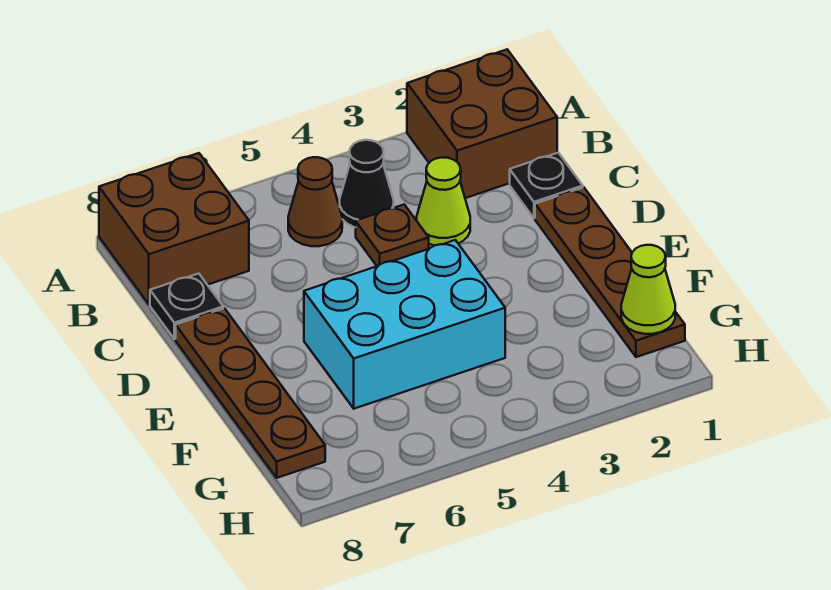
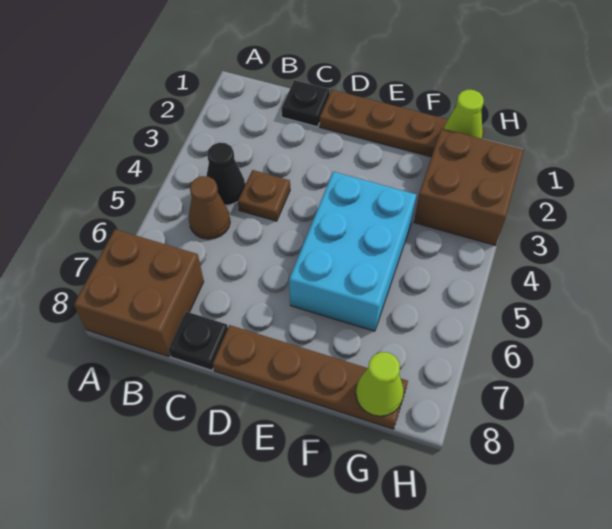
brown 2x2 brick [407,50,557,198] -> brown 2x2 brick moved to [414,128,524,245]
lime 1x1 cone [416,157,470,245] -> lime 1x1 cone moved to [356,352,404,416]

